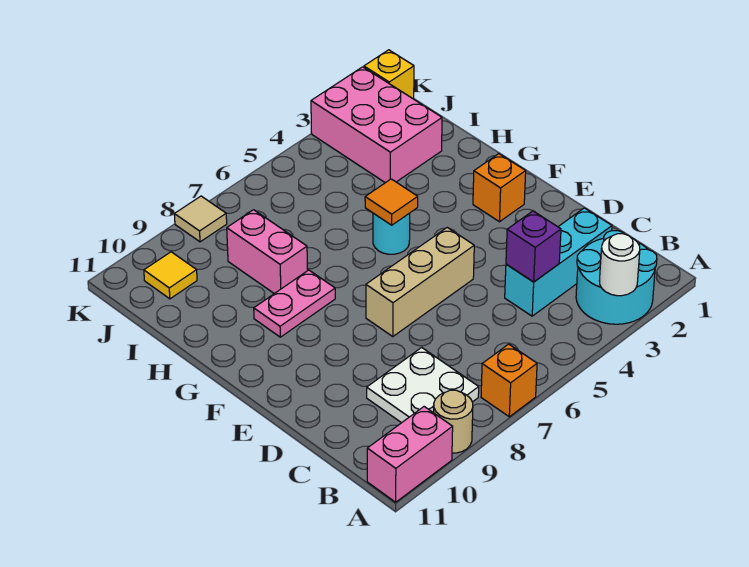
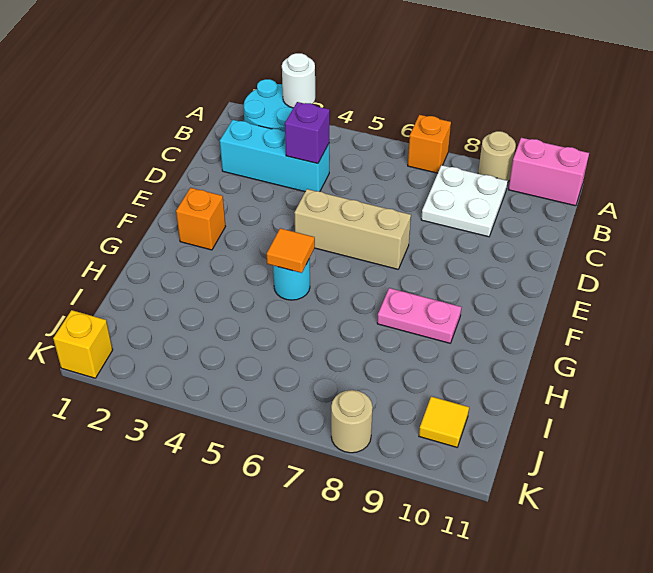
pink 1x2 brick [227,210,308,294] -> none
pink 2x3 brick [311,67,442,183] -> none
tan 1x1 tile [174,196,227,242] -> tan 1x1 round brick [331,390,373,453]

